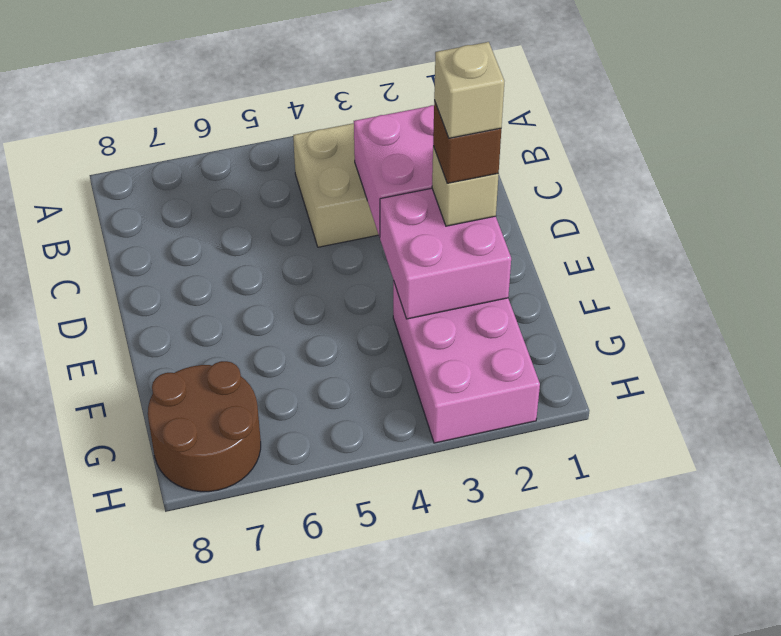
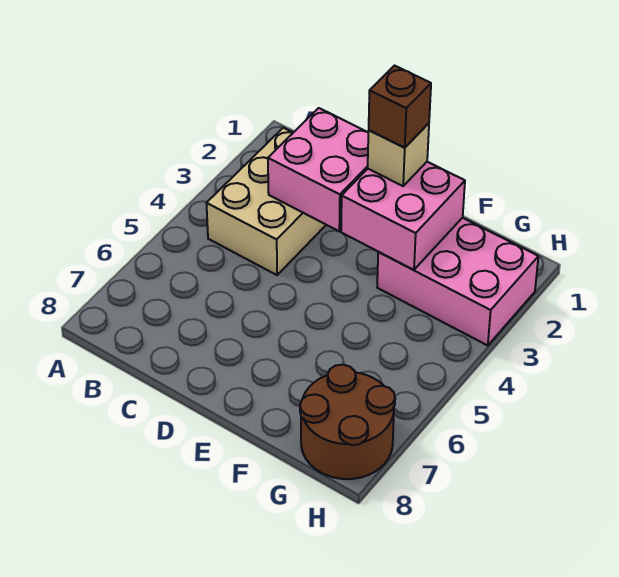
tan 1x1 brick [434,42,504,138] -> none

